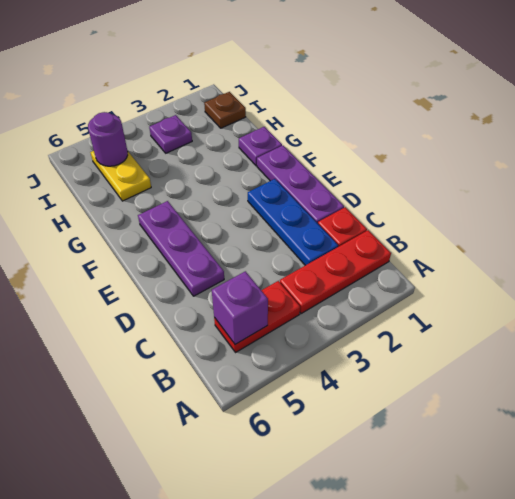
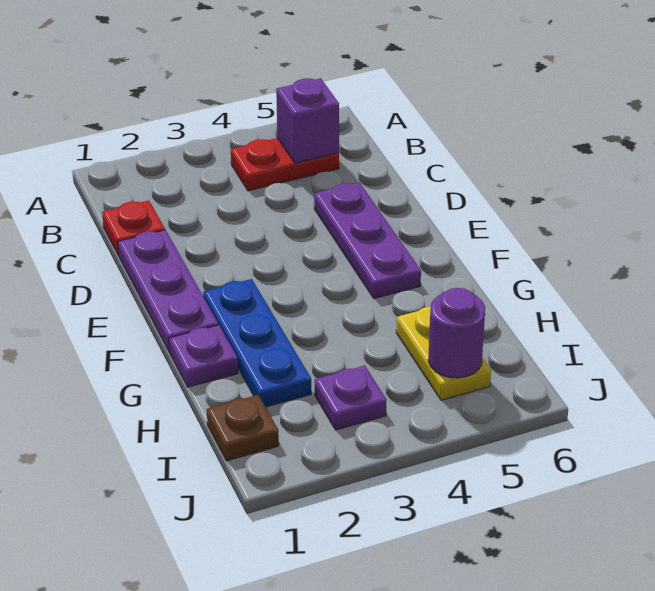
red 1x3 plate [280,230,391,314] -> none
blue 1x3 plate [248,179,338,265] -> blue 1x3 plate moved to [203,279,311,407]

